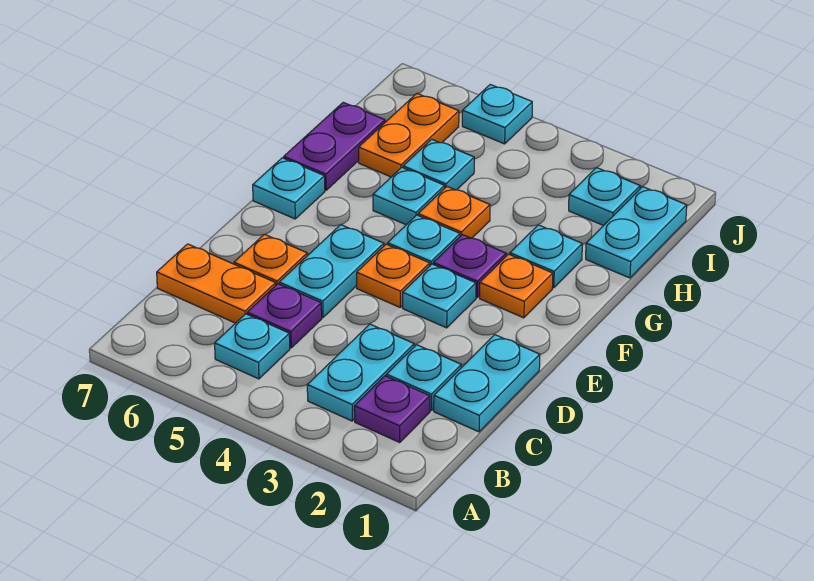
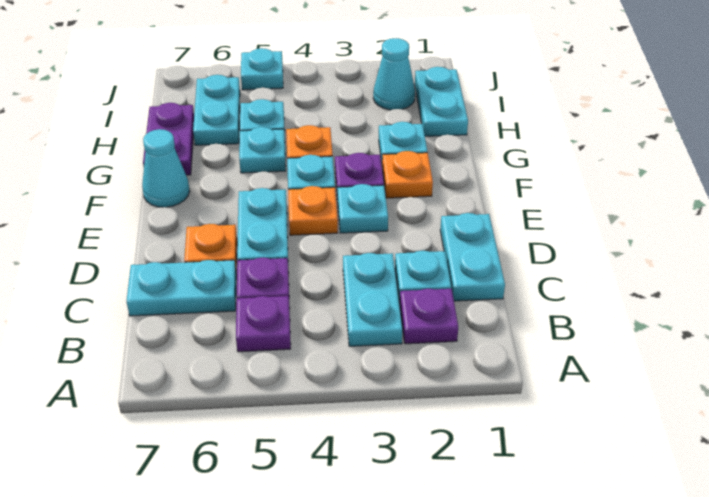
cyan 1x1 plate [215,314,290,379] -> purple 1x1 plate [236,296,291,352]
orange 1x2 plate [157,244,276,323] -> cyan 1x2 plate [127,260,236,316]
cyan 1x1 plate [253,158,325,219] -> cyan 1x1 cone [142,129,190,207]
orange 1x2 plate [359,94,459,177] -> cyan 1x2 plate [193,75,240,145]
cyan 1x1 plate [569,168,640,226] -> cyan 1x1 cone [373,38,415,110]

